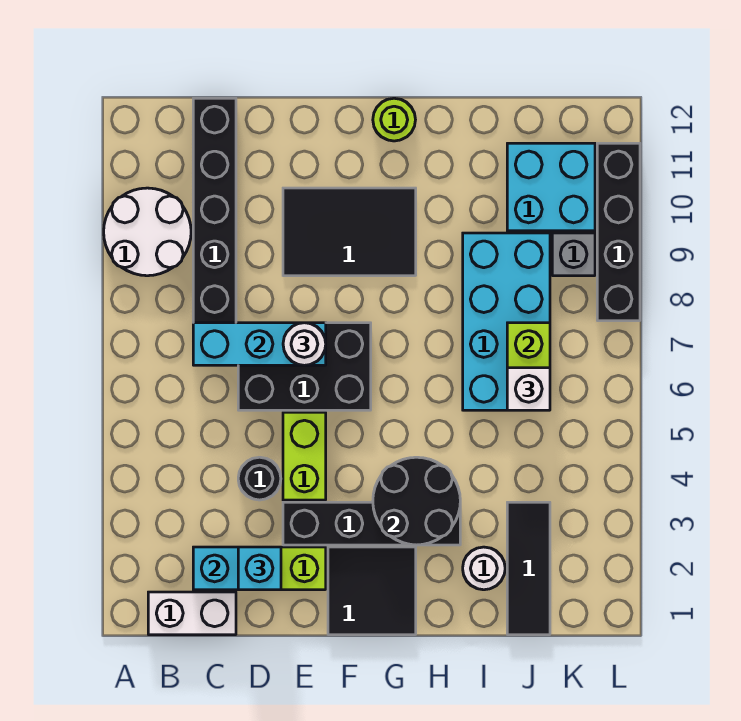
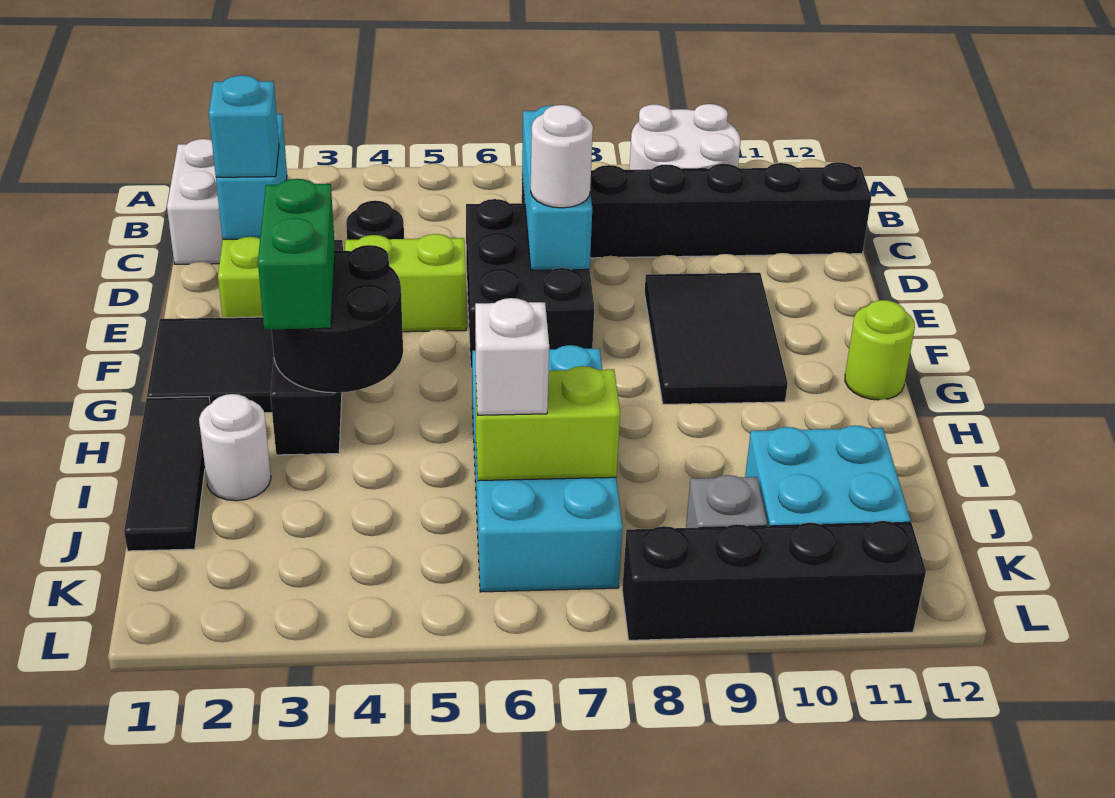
none -> green 1x2 brick [258,179,335,330]
cyan 2x4 brick [463,233,550,410] -> cyan 2x4 brick turned to [472,345,623,592]
black 1x3 tile [507,502,550,635] -> black 1x3 tile turned to [124,397,210,551]

